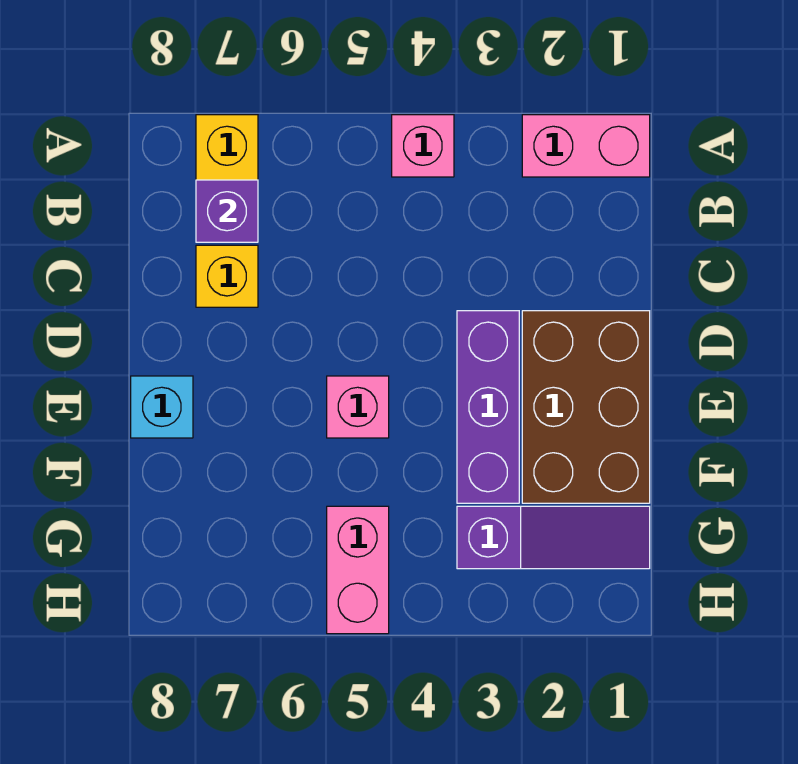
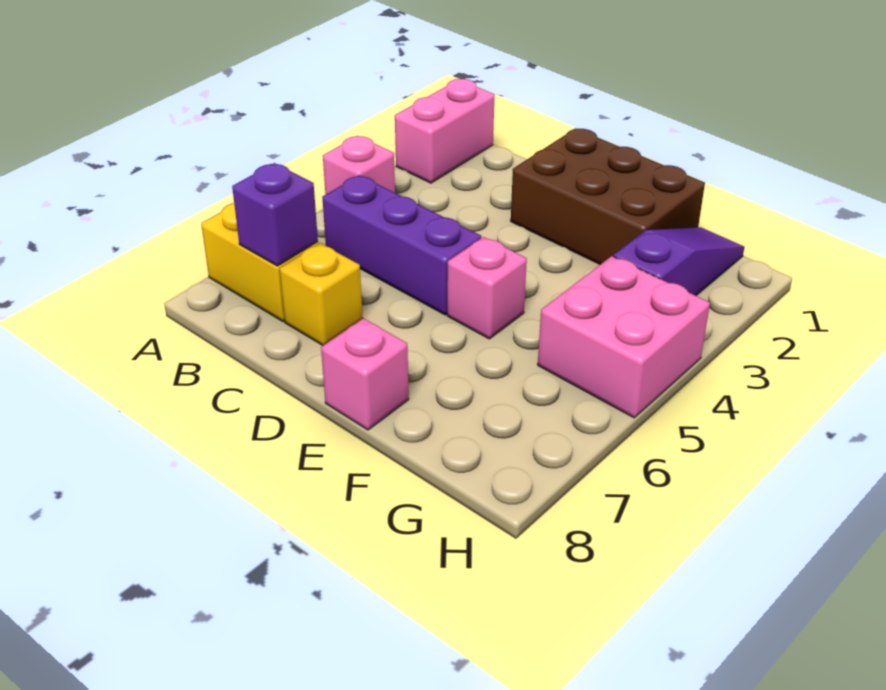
purple 1x3 brick [457,311,519,503] -> purple 1x3 brick moved to [322,175,481,315]
cyan 1x1 brick [131,376,193,438] -> pink 1x1 brick [321,318,409,430]
pink 1x2 brick [327,506,389,634] -> pink 2x2 brick [538,256,710,418]

